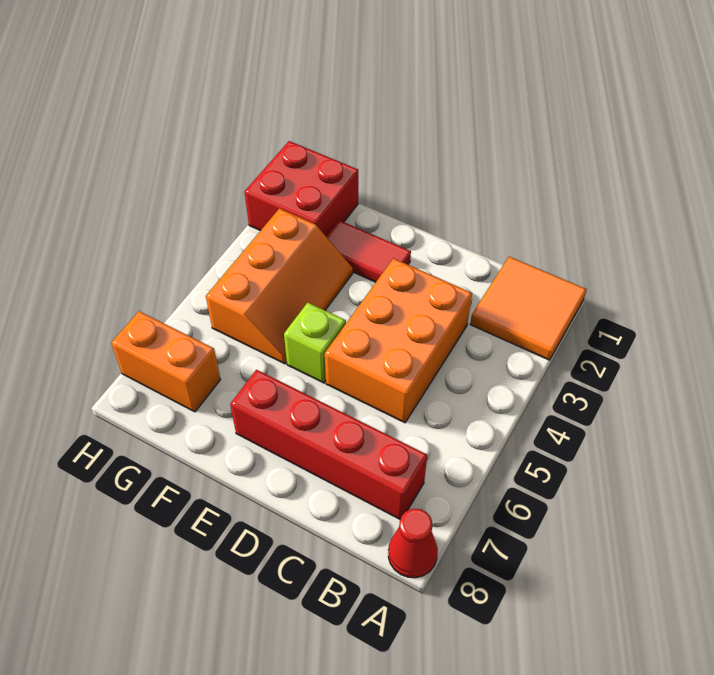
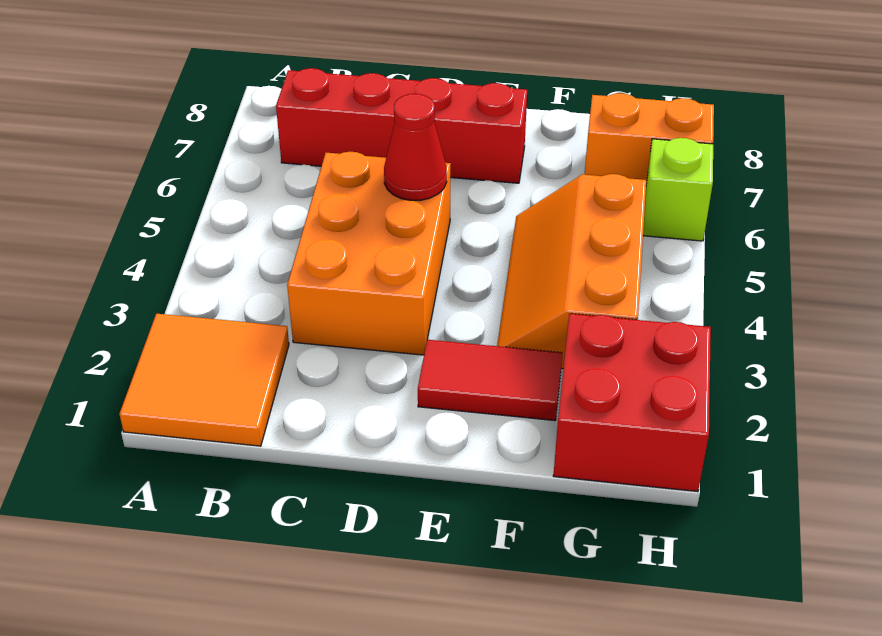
red 1x1 cone [388,509,438,578] -> red 1x1 cone moved to [384,94,447,200]
lime 1x1 brick [284,303,346,383] -> lime 1x1 brick moved to [643,138,713,241]

